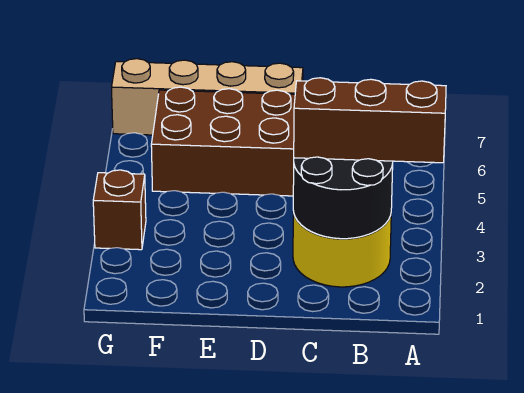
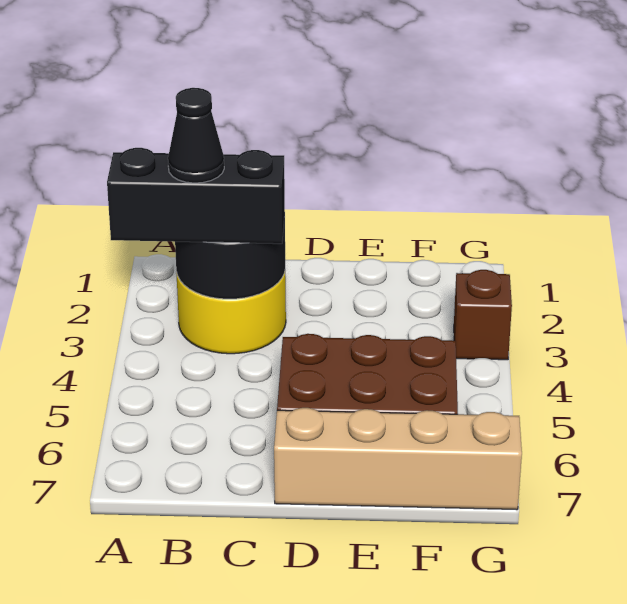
brown 1x3 brick [294,78,446,163] -> black 1x3 brick [107,148,285,244]
none -> black 1x1 cone [168,88,224,183]

